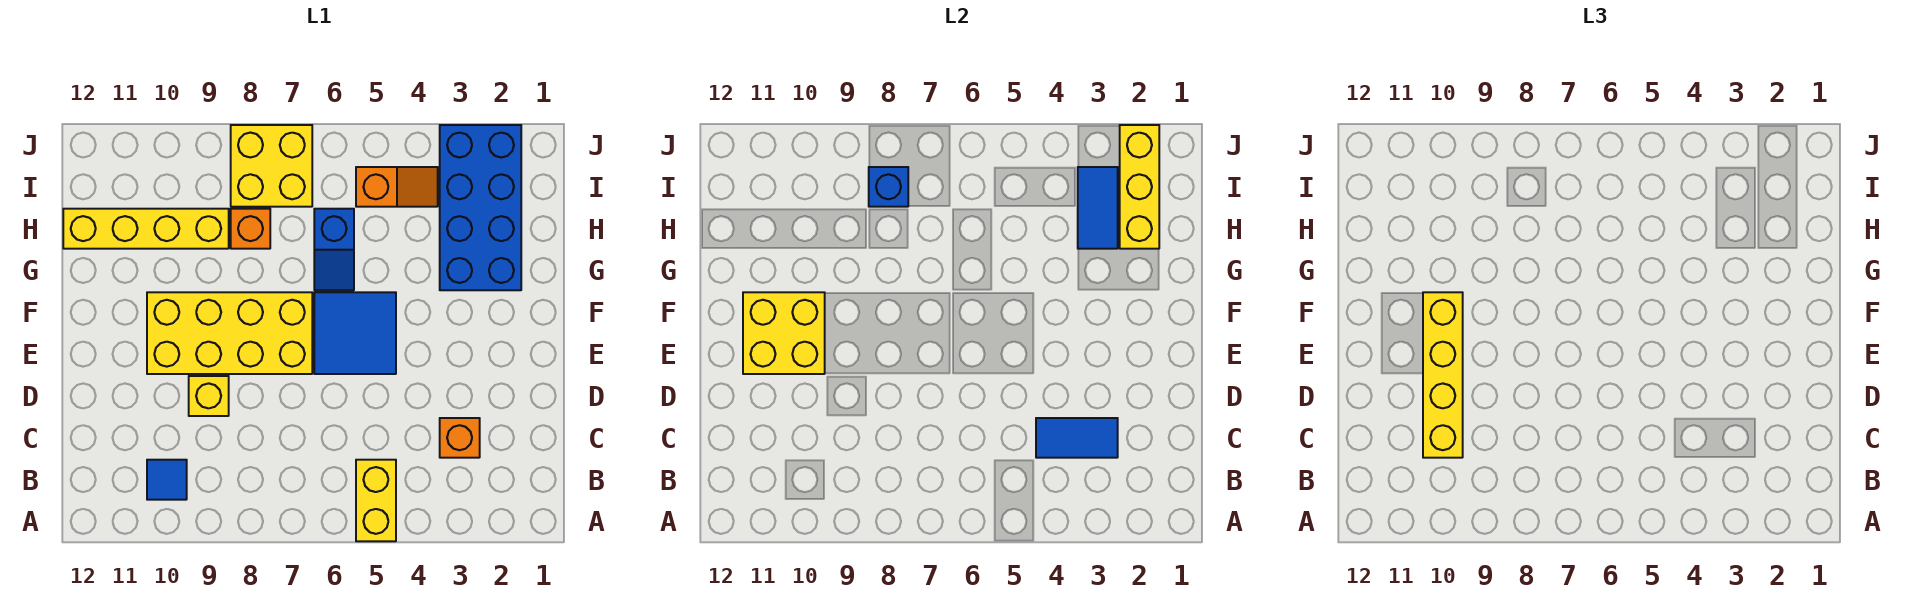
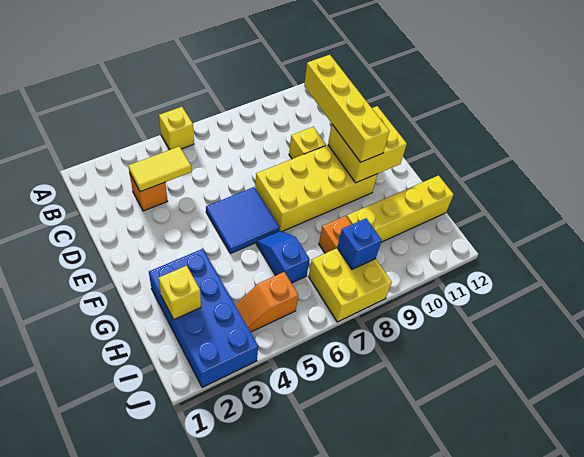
yellow 1x2 brick [356,460,396,541] -> yellow 1x1 brick [159,107,194,150]
blue 1x1 tile [147,460,187,500] -> none
blue 1x2 tile [1036,418,1118,458] -> yellow 1x2 tile [128,146,191,192]
yellow 1x3 brick [1120,125,1159,249] -> yellow 1x1 brick [159,266,201,320]
blue 1x2 tile [1078,167,1118,249] -> none

